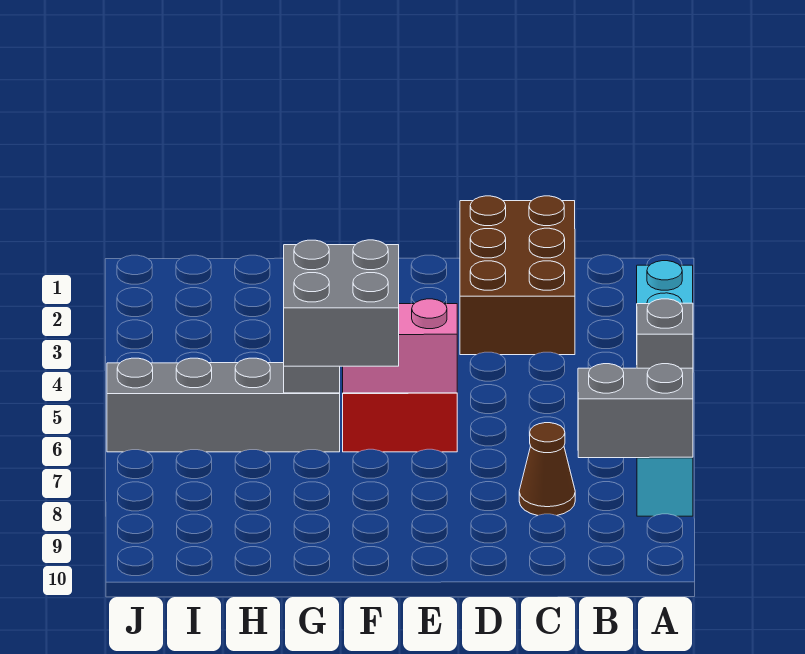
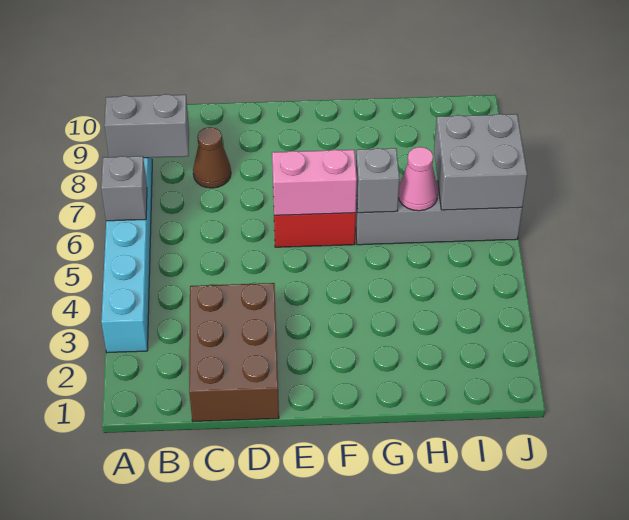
grey 2x2 brick [284,240,399,366] -> grey 2x2 brick moved to [434,114,527,210]
none -> pink 1x1 cone [398,147,438,211]

